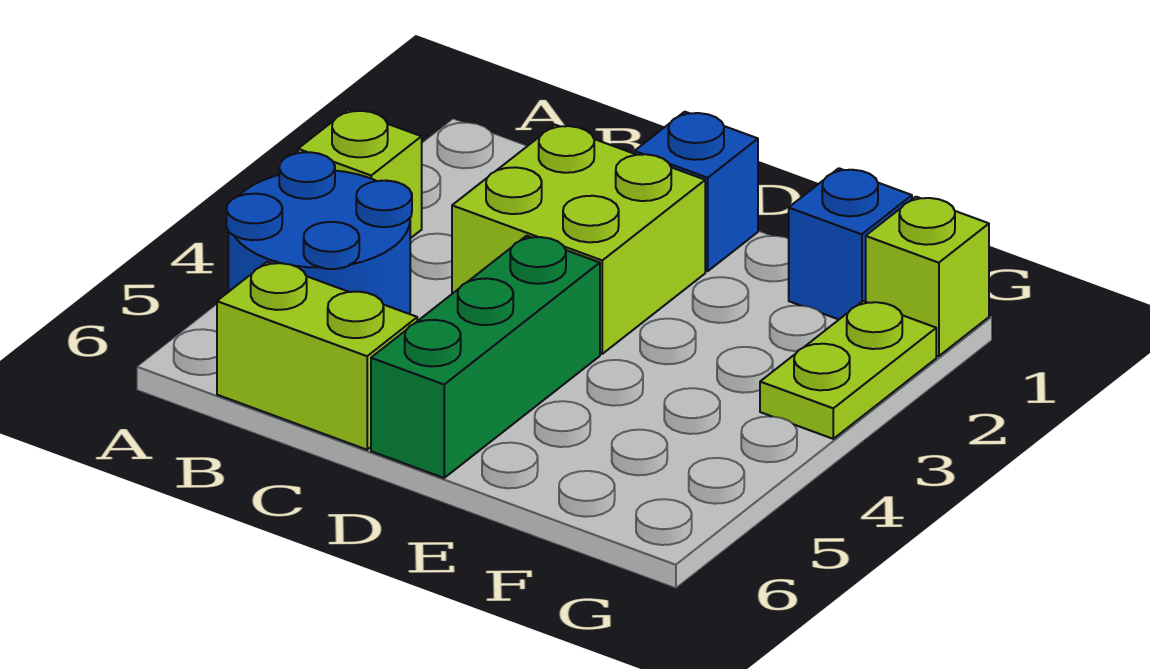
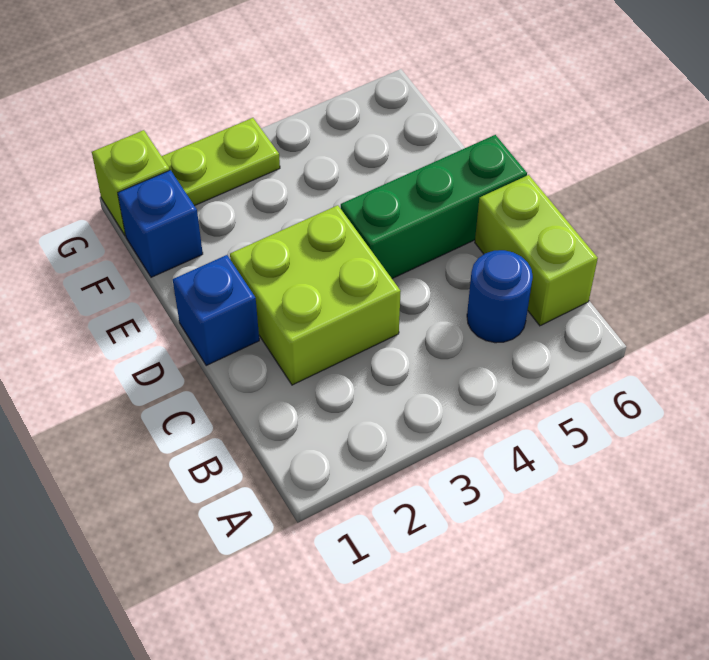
lime 1x1 brick [298,109,422,238] -> none
blue 2x2 round brick [226,152,412,314] -> blue 1x1 round brick [467,250,533,343]

